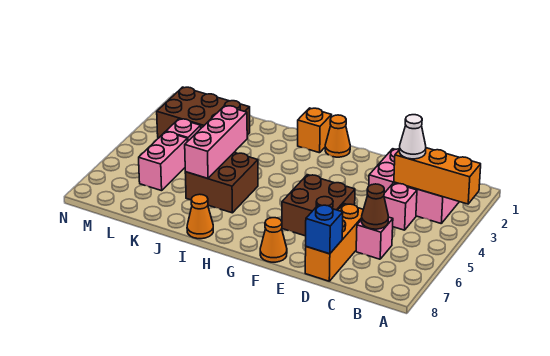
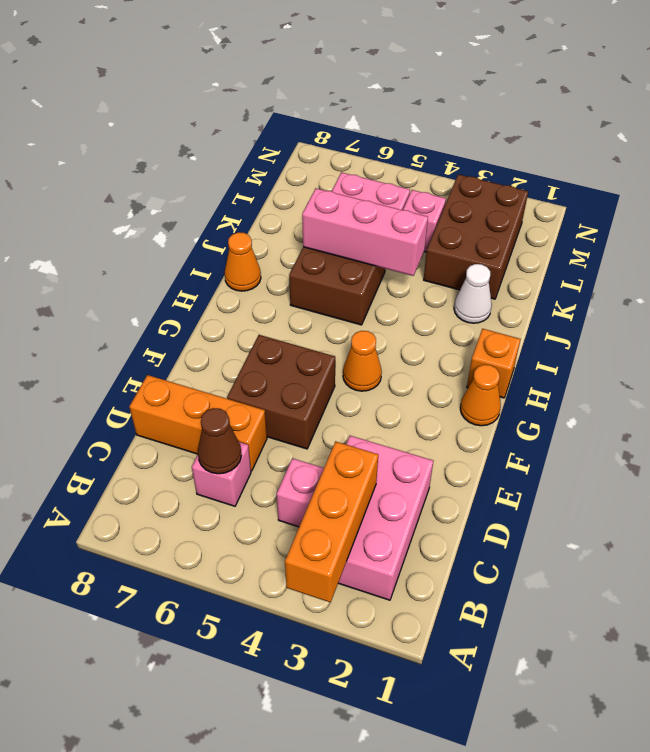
white 1x1 cone [399,115,426,159] -> white 1x1 cone moved to [454,264,492,323]
blue 1x1 brick [306,205,343,254] -> none
orange 1x1 cone [260,218,287,262] -> orange 1x1 cone moved to [343,331,382,391]

